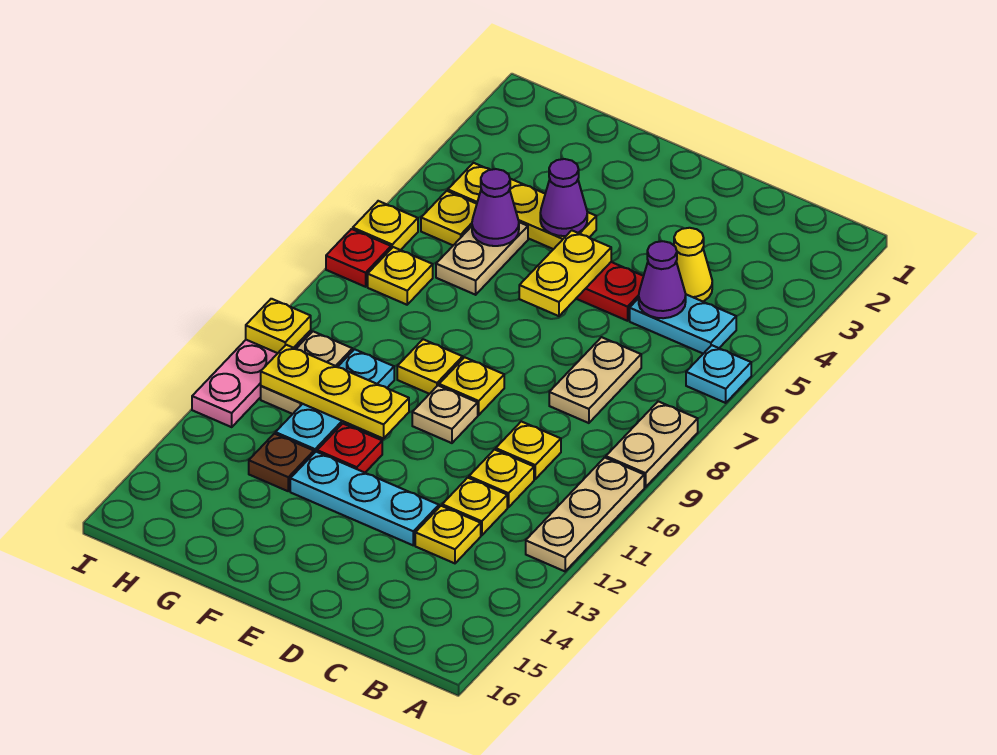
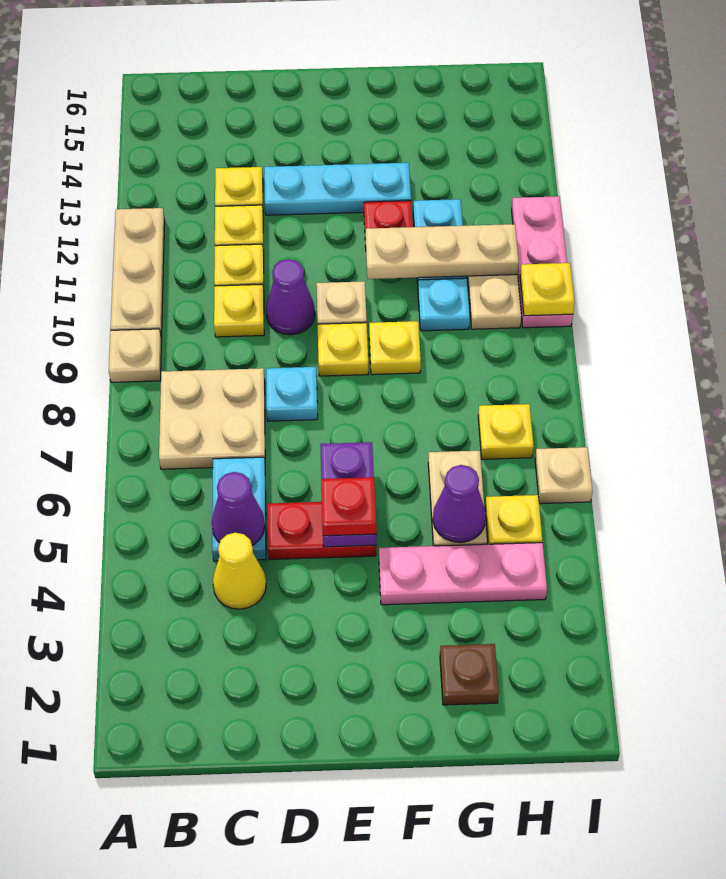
cyan 1x1 plate [686,345,751,403] -> cyan 1x1 plate moved to [266,367,318,421]
tan 1x2 plate [606,401,698,487] -> tan 1x1 plate [109,329,162,382]
cyan 1x2 plate [630,295,736,354] -> cyan 1x2 plate turned to [212,457,266,561]
tan 1x2 plate [549,337,641,423] -> tan 2x2 plate [159,368,265,469]
yellow 1x2 plate [519,230,611,316] -> purple 1x2 plate [320,442,376,547]
yellow 1x3 plate [448,163,596,249] -> pink 1x3 plate [379,543,547,605]
purple 1x1 cone [540,159,587,236] -> purple 1x1 cone moved to [266,259,315,335]
yellow 1x3 plate [261,345,409,439] -> tan 1x3 plate [366,224,519,279]
brown 1x1 plate [249,434,314,491] -> brown 1x1 plate moved to [440,644,499,705]
yellow 1x1 plate [353,201,418,250] -> tan 1x1 plate [535,447,592,504]
red 1x1 plate [326,229,391,287] -> red 1x1 plate moved to [321,477,376,536]

